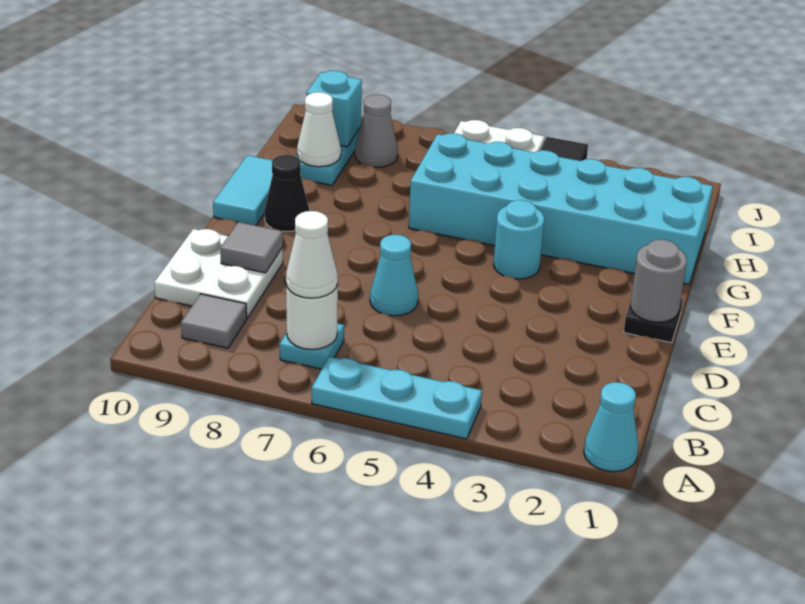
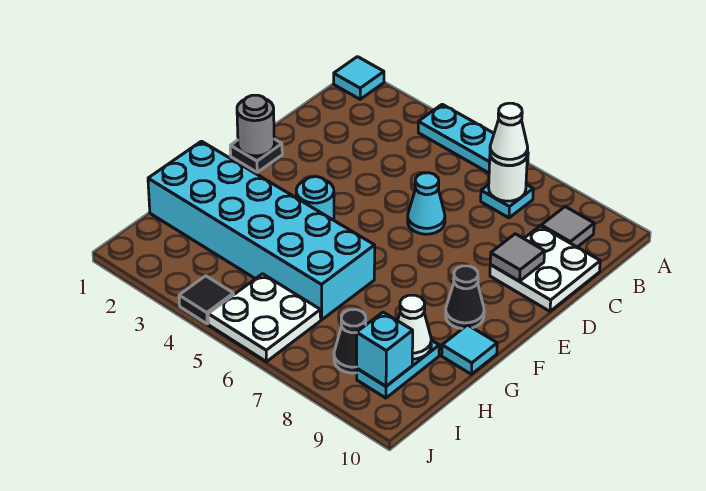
cyan 1x1 cone [584,382,638,472] -> cyan 1x1 tile [334,57,384,99]
cyan 1x2 tile [213,155,273,226] -> cyan 1x1 tile [442,325,497,374]
grey 1x1 cone [355,94,398,167] -> black 1x1 cone [334,309,366,373]

